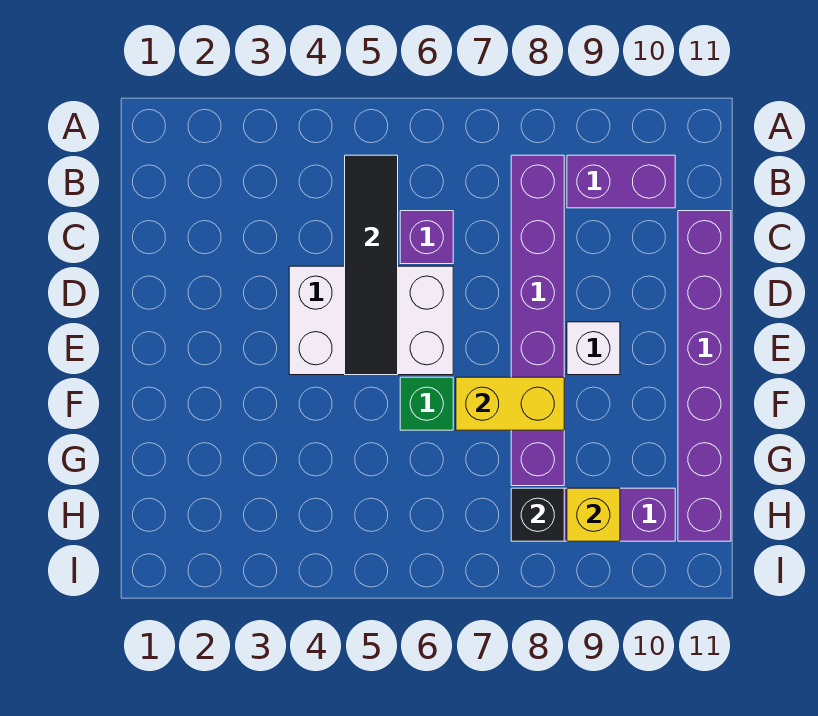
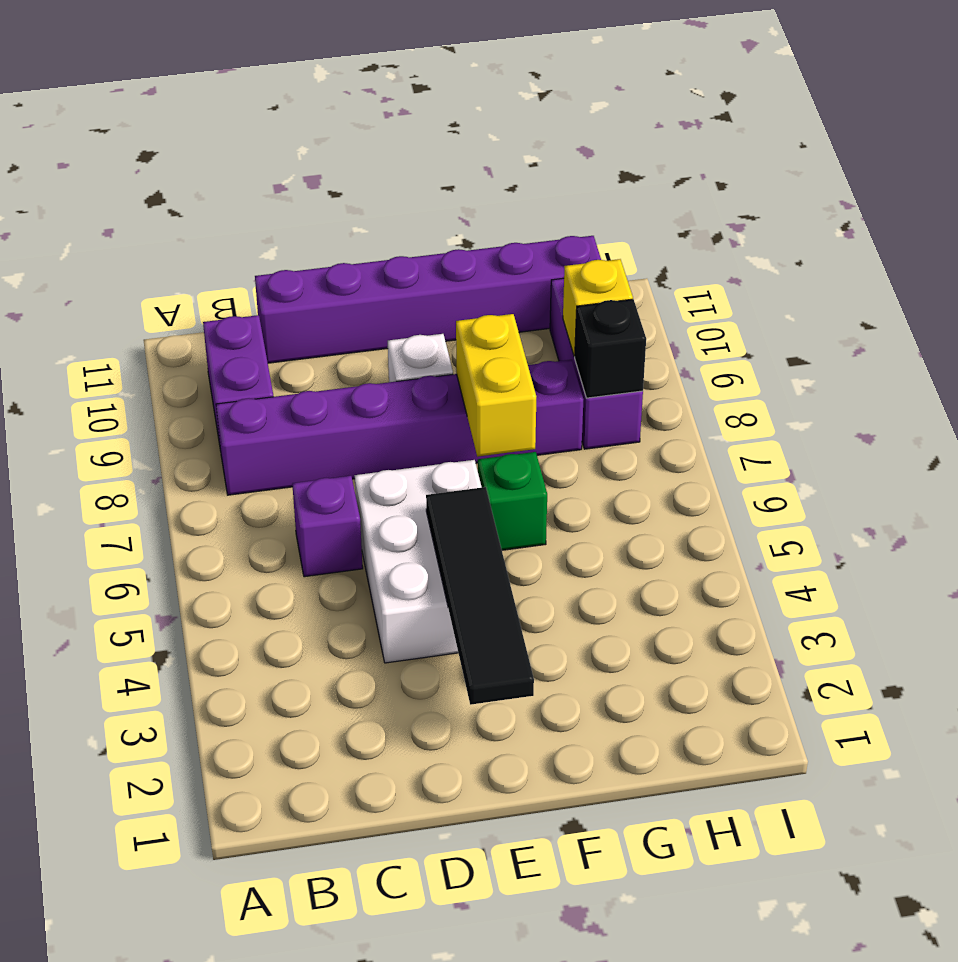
black 1x4 tile [345,155,398,375] -> black 1x4 tile turned to [426,487,534,705]

